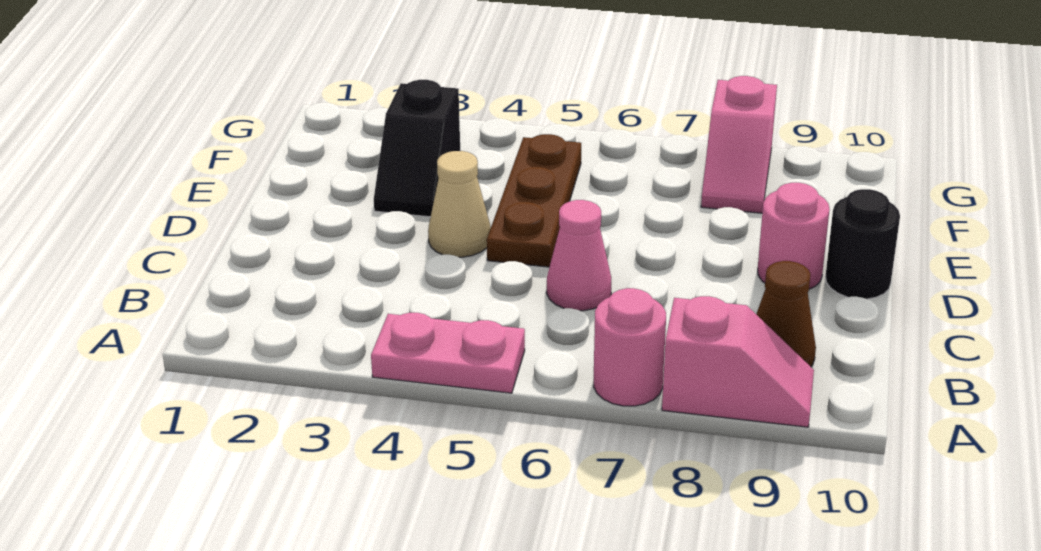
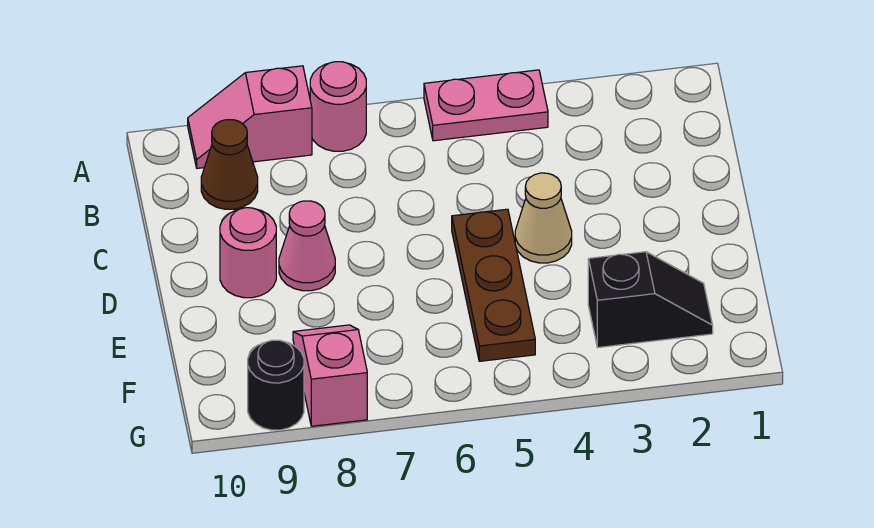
pink 1x1 cone [547,200,611,311] -> pink 1x1 cone moved to [279,201,335,291]
black 1x1 round brick [825,189,900,299] -> black 1x1 round brick moved to [248,340,304,430]
black 1x2 slope [374,80,460,217] -> black 1x2 slope turned to [588,252,713,347]

